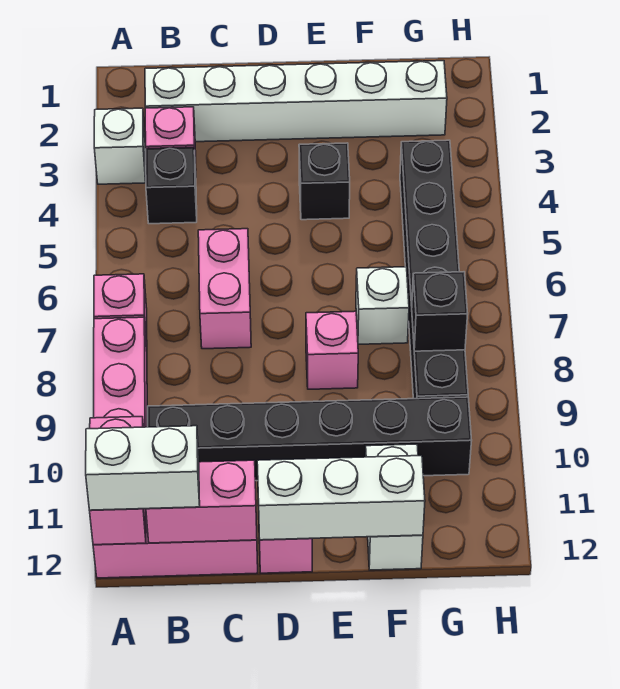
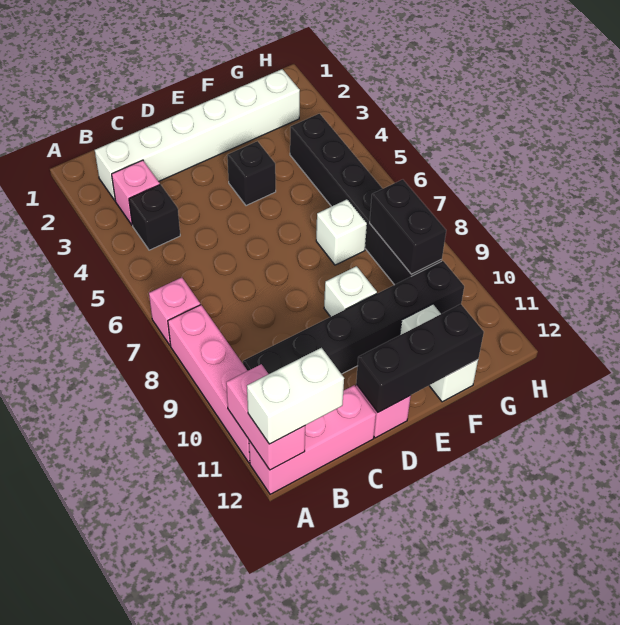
white 1x1 brick [94,108,146,184] -> white 1x1 brick moved to [324,266,377,317]
pink 1x2 brick [146,460,257,543] -> none
pink 1x2 brick [198,229,251,349] -> none
white 1x3 brick [257,456,425,540] -> black 1x3 brick [356,304,484,412]
pink 1x1 brick [306,311,358,389] -> none
black 1x1 brick [412,272,468,351] -> black 1x2 brick [370,180,446,274]

